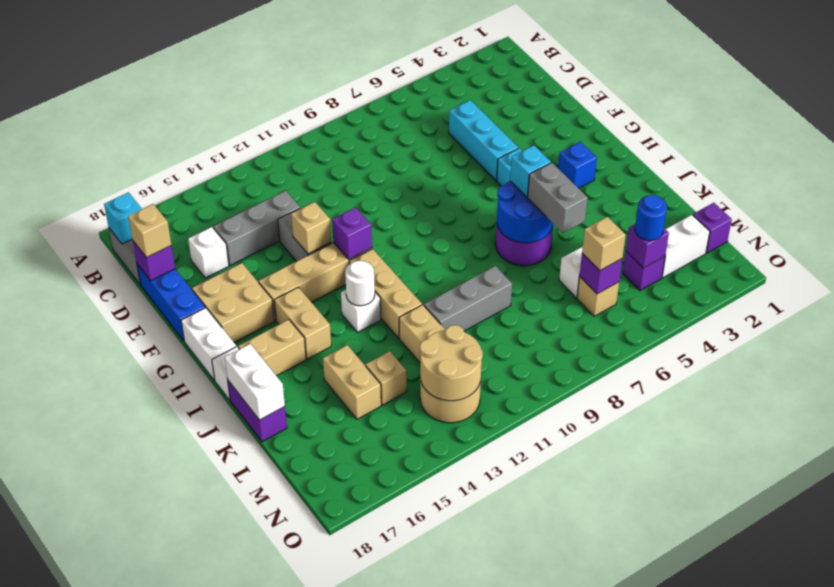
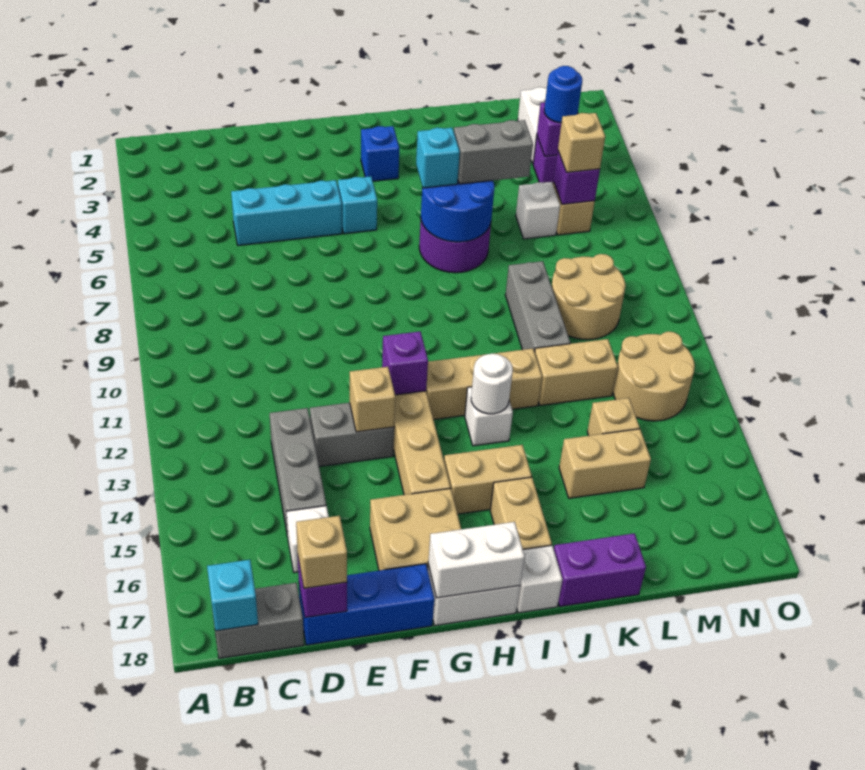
white 1x2 brick [225,344,285,420] -> white 1x2 brick moved to [428,522,525,598]
purple 1x1 brick [693,203,732,253] -> none
tan 2x2 round brick [420,325,483,401] -> tan 2x2 round brick moved to [552,254,625,340]

